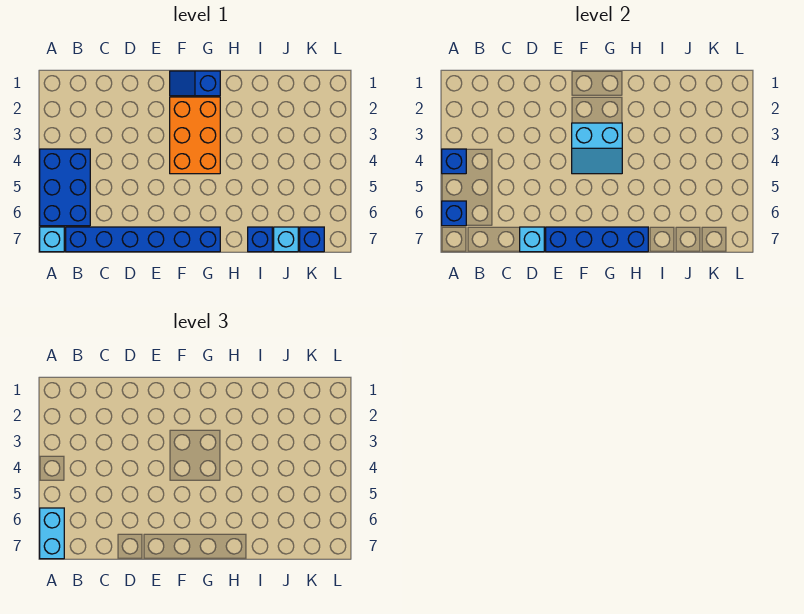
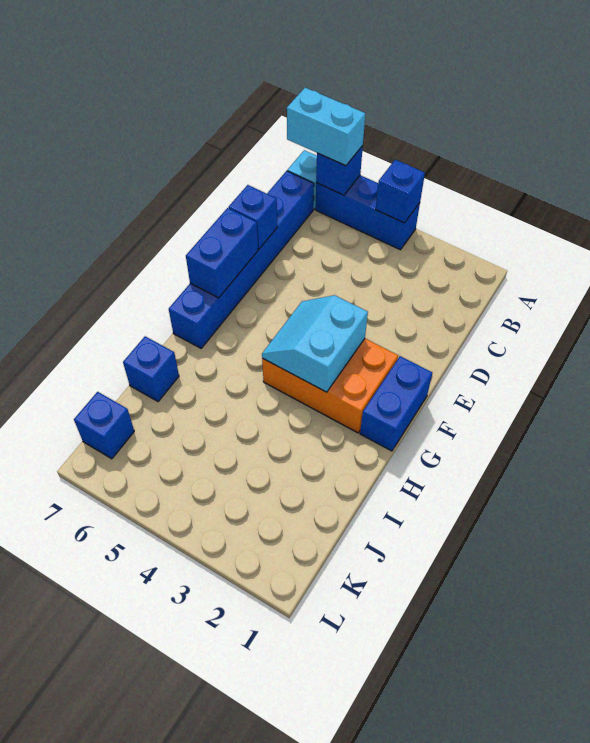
blue 2x3 brick [40,149,90,226] -> blue 1x3 brick [315,175,420,250]
cyan 1x1 brick [520,227,544,252] -> blue 1x1 brick [228,185,277,249]
blue 1x4 brick [546,227,648,252] -> blue 1x2 brick [186,208,258,298]
blue 1x2 slope [170,71,220,96] -> blue 1x2 brick [360,356,432,451]
cyan 1x1 brick [274,227,298,252] -> none

